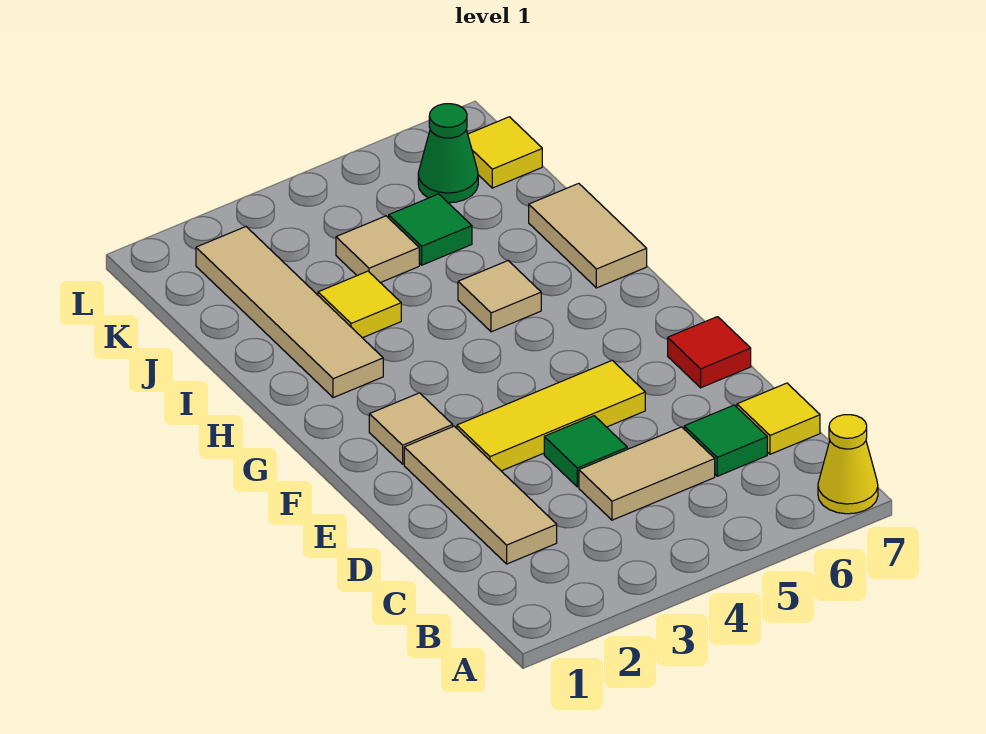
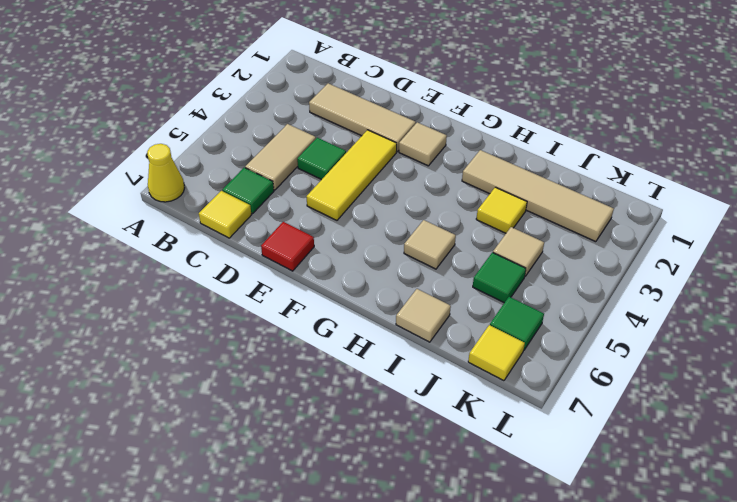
tan 1x2 tile [529,183,647,288] -> tan 1x1 tile [396,289,451,342]
green 1x1 cone [418,104,478,203] -> green 1x1 tile [490,297,544,350]

